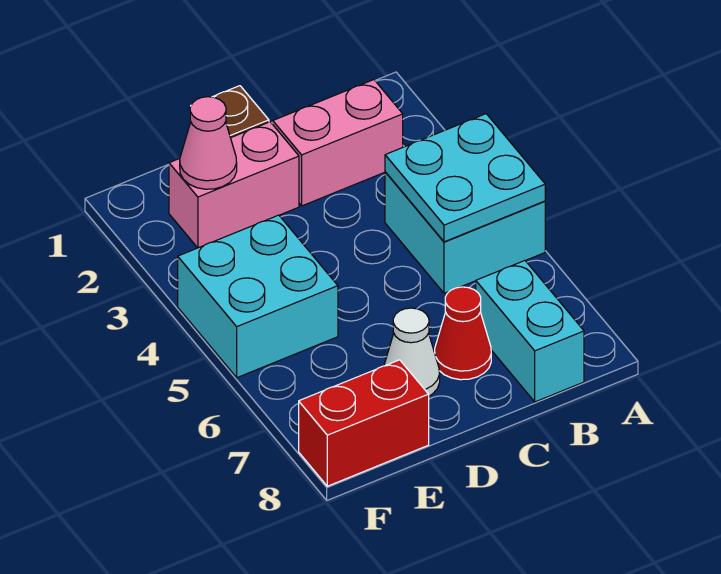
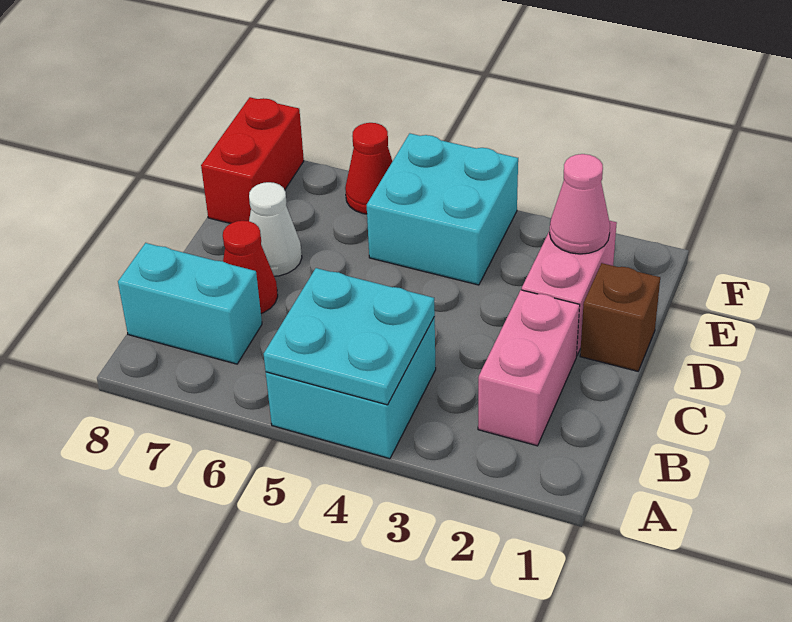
none -> red 1x1 cone [345,123,393,214]

